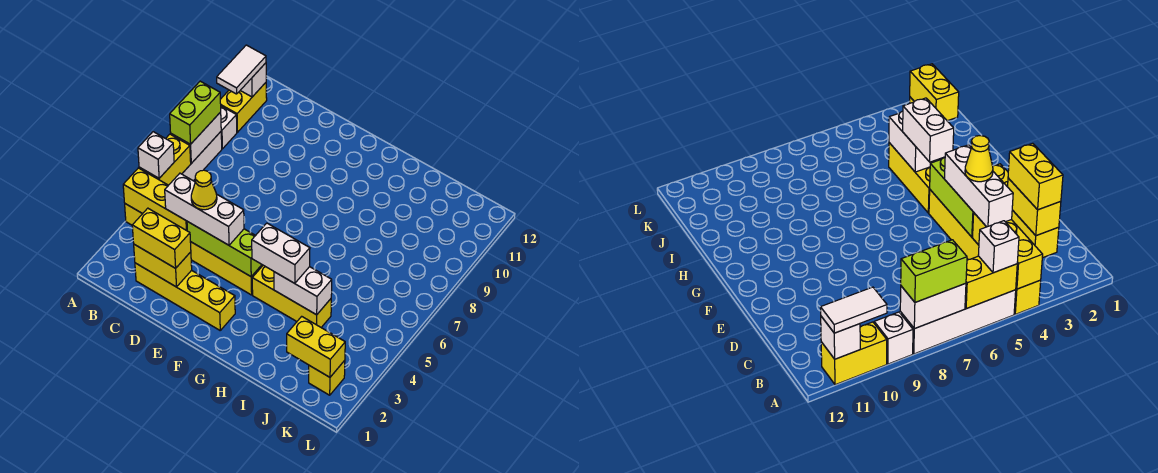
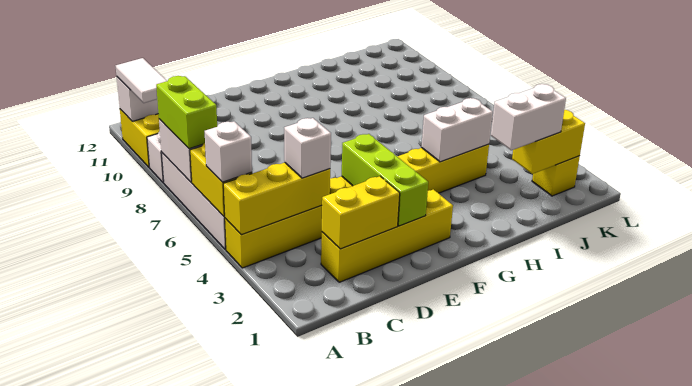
yellow 1x2 brick [132,208,191,268] -> none
white 1x3 brick [165,173,244,245] -> white 1x1 brick [284,118,331,178]
lime 1x3 brick [187,221,262,276] -> lime 1x3 brick turned to [342,134,428,226]
yellow 1x1 cone [191,170,217,210] -> none
white 1x2 brick [252,223,310,283] -> white 1x2 brick moved to [491,84,566,150]

